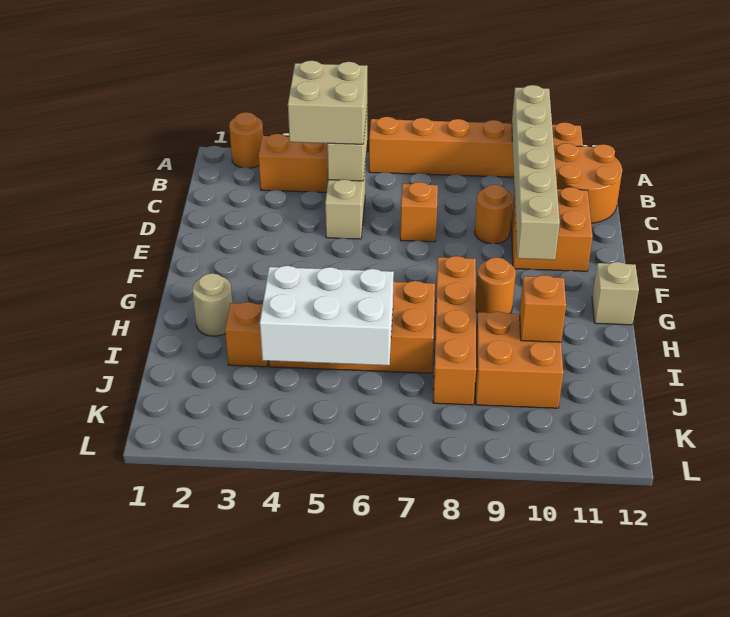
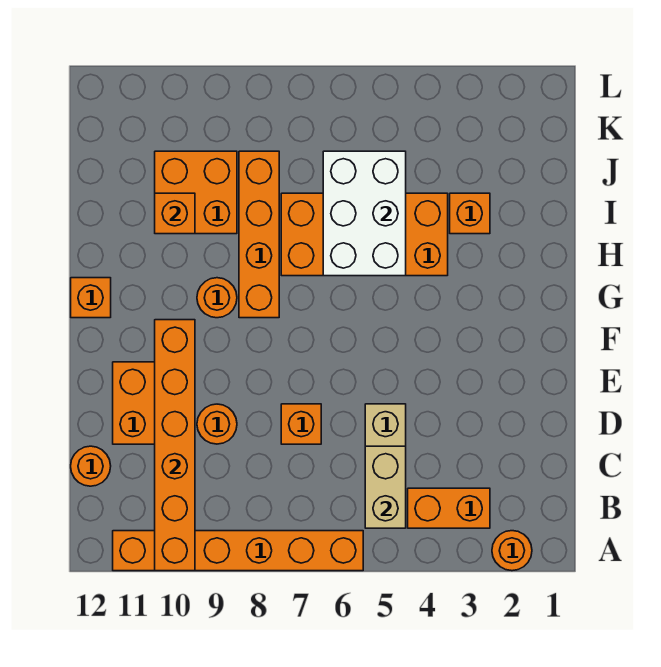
tan 1x6 brick [512,85,560,260] -> orange 1x6 brick [155,320,195,571]
tan 2x2 brick [288,61,367,144] -> none
orange 2x2 round brick [555,143,622,223] -> orange 1x1 round brick [71,446,111,486]
tan 1x1 brick [592,262,639,325] -> orange 1x1 brick [71,278,111,318]
tan 1x1 round brick [192,273,232,336] -> none
white 2x3 brick [260,266,394,365] -> white 2x3 brick turned to [323,151,406,276]

